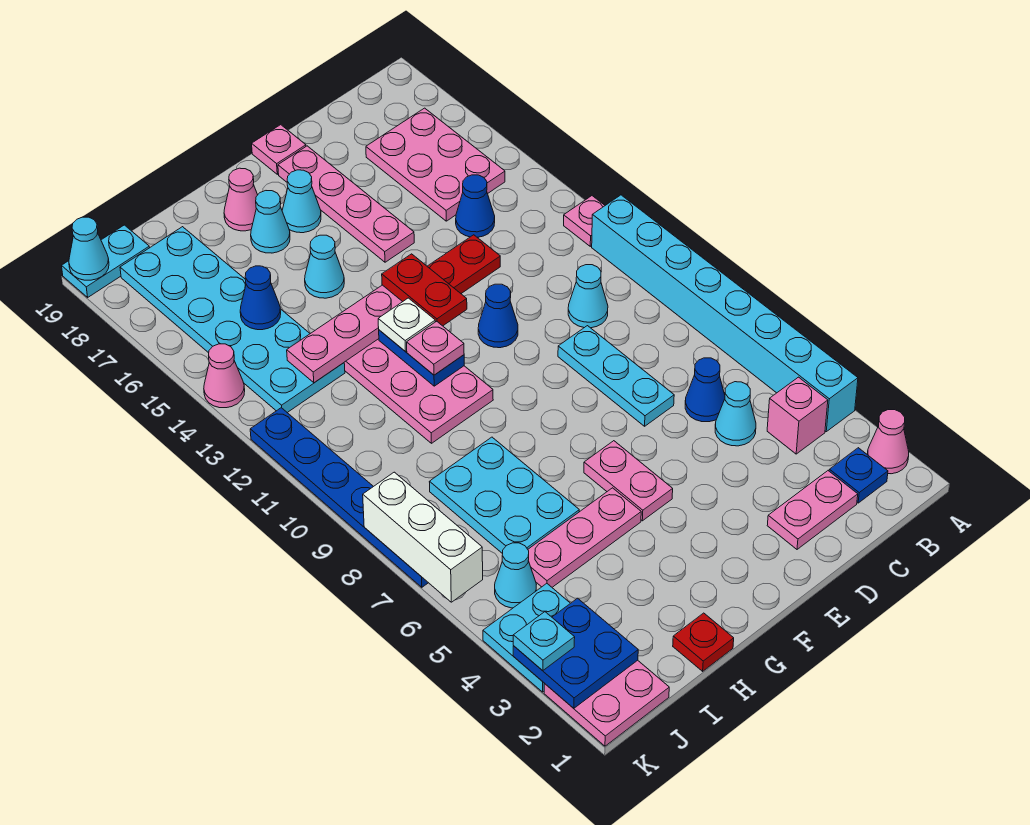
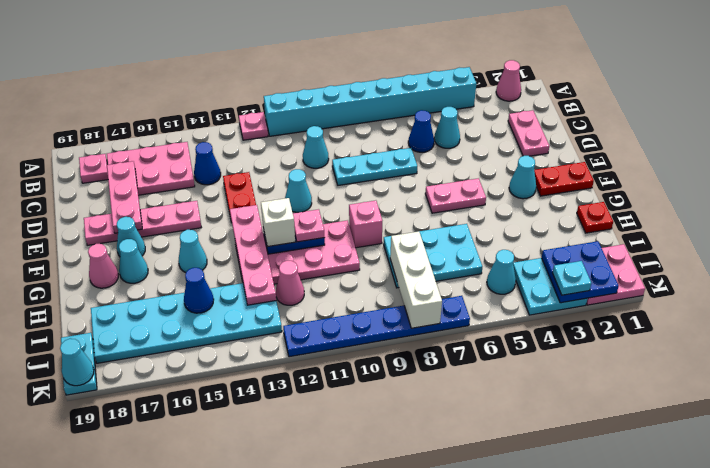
blue 1x1 plate [829,448,888,503] -> none
pink 1x1 brick [767,377,828,454] -> pink 1x1 brick moved to [349,201,382,248]
blue 1x1 cone [478,284,518,348] -> cyan 1x1 cone [285,169,312,212]
pink 1x1 plate [252,125,306,174] -> pink 1x1 plate moved to [79,154,108,183]
none -> cyan 1x1 cone [509,156,536,199]
red 1x2 plate [382,254,467,326] -> red 1x2 plate moved to [534,162,594,196]
pink 1x3 plate [528,488,641,587] -> pink 1x3 plate moved to [107,161,142,233]
white 1x1 plate [378,298,435,351] -> white 1x1 brick [261,198,295,247]
white 1x3 brick [363,472,483,602] -> white 1x3 brick turned to [390,231,442,328]
pink 1x1 cone [204,344,245,408] -> pink 1x1 cone moved to [276,261,304,305]

